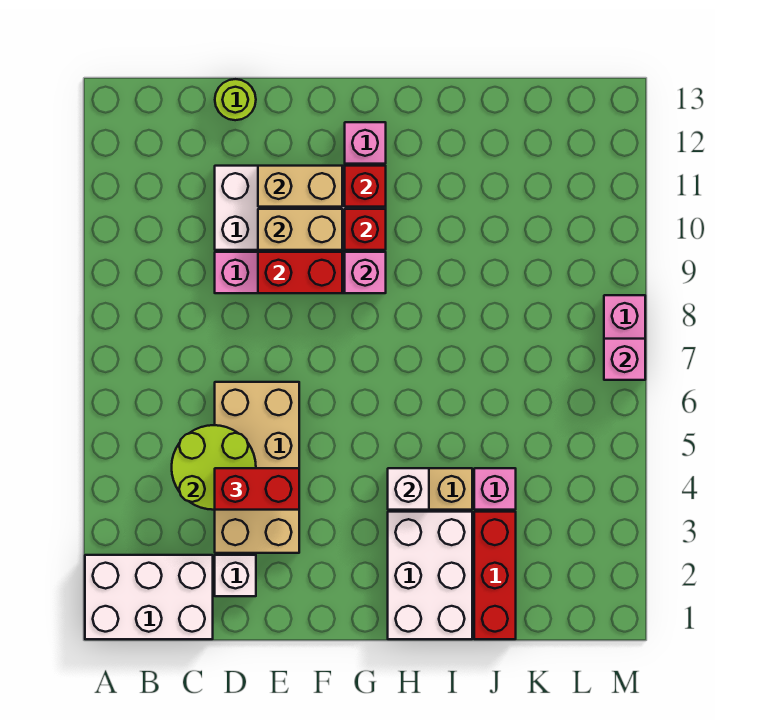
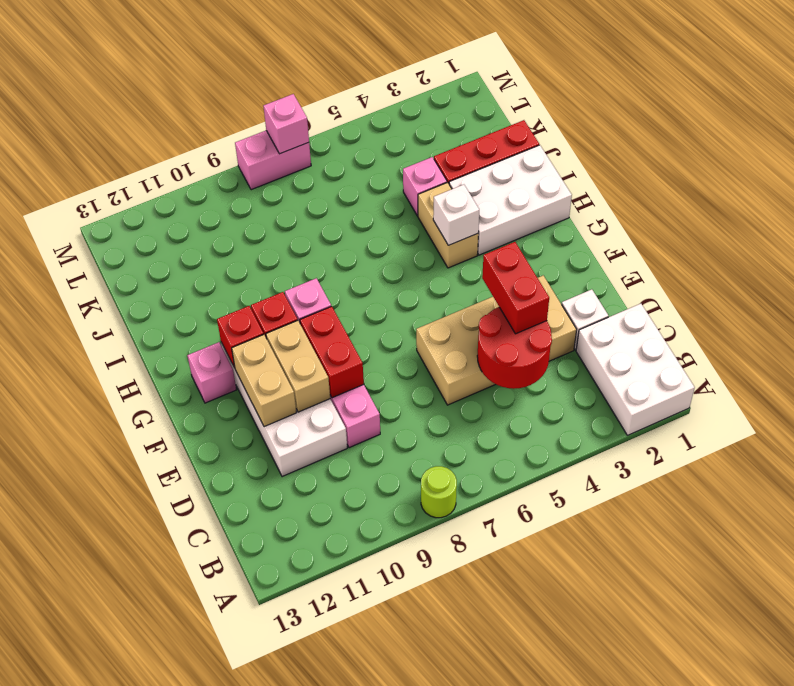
lime 2x2 round brick [172,425,256,510] -> red 2x2 round brick [477,307,552,389]
lime 1x1 round brick [215,79,256,120] -> lime 1x1 round brick moved to [421,466,457,518]

